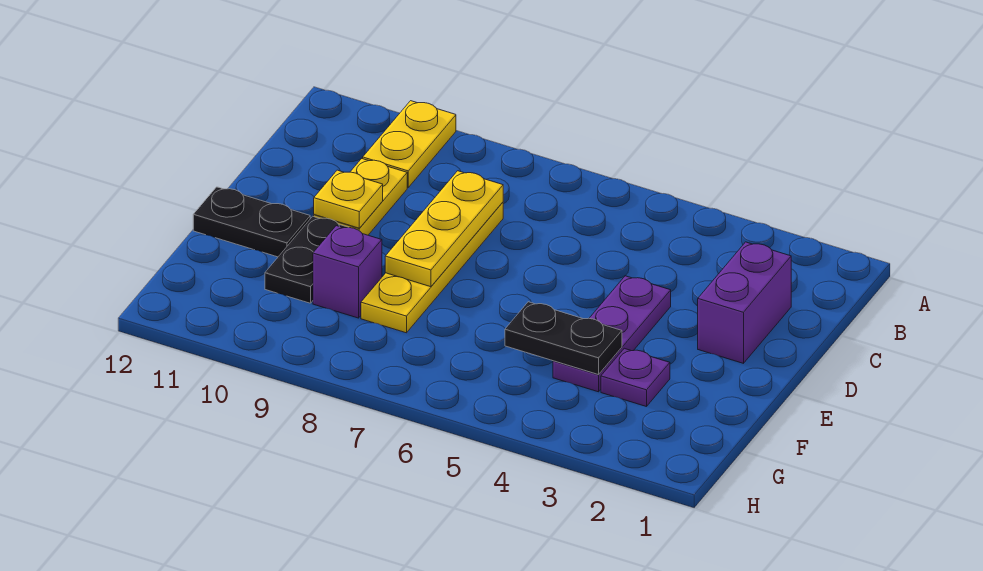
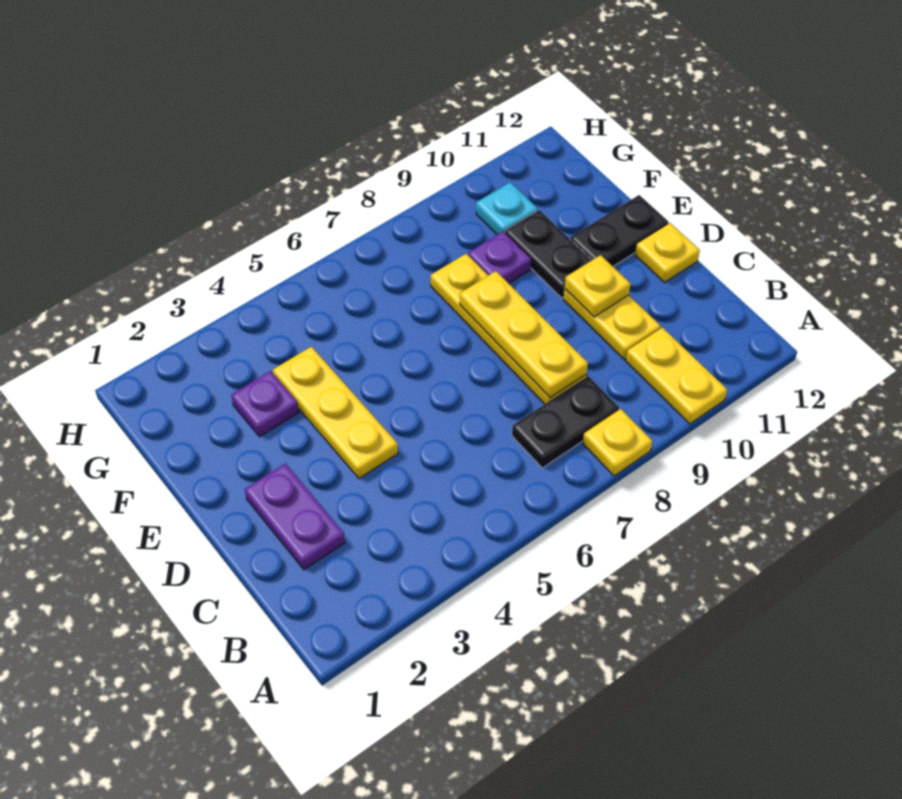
none -> yellow 1x1 plate [583,409,652,476]
purple 1x2 brick [698,242,791,363] -> purple 1x2 plate [245,464,345,570]
purple 1x3 plate [553,276,671,392] -> yellow 1x3 plate [273,347,398,478]
none -> yellow 1x1 plate [635,223,700,282]
black 1x2 plate [505,302,622,375] -> black 1x2 plate moved to [512,376,619,468]
purple 1x1 brick [313,226,382,318] -> purple 1x1 plate [468,232,531,283]
none -> cyan 1x1 plate [476,182,538,235]

